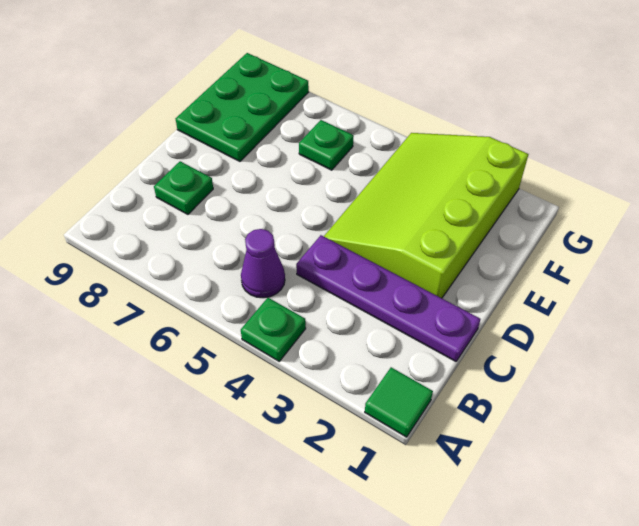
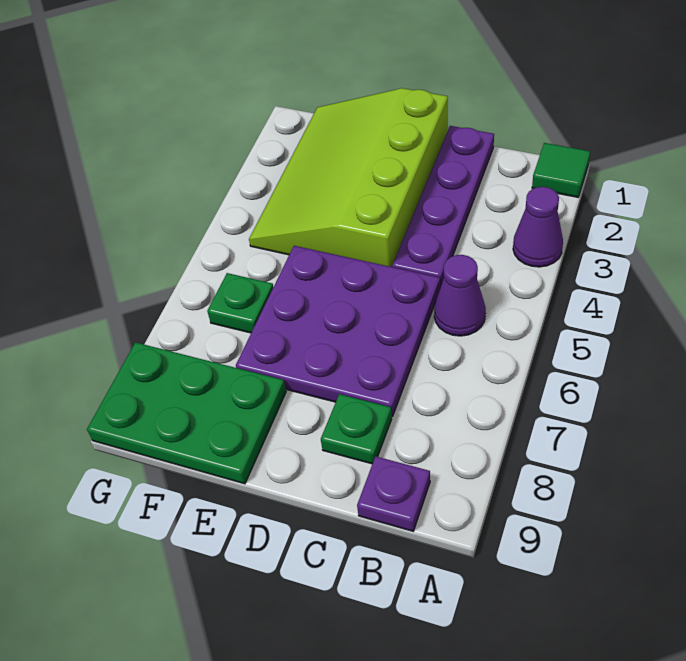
none -> purple 1x1 cone [513,187,563,267]
green 1x1 plate [241,298,306,361] -> none
none -> purple 1x1 plate [357,456,430,531]
none -> purple 3x3 plate [236,246,440,417]
lime 3x4 slope [324,133,528,298] -> lime 3x4 slope turned to [249,88,448,267]

